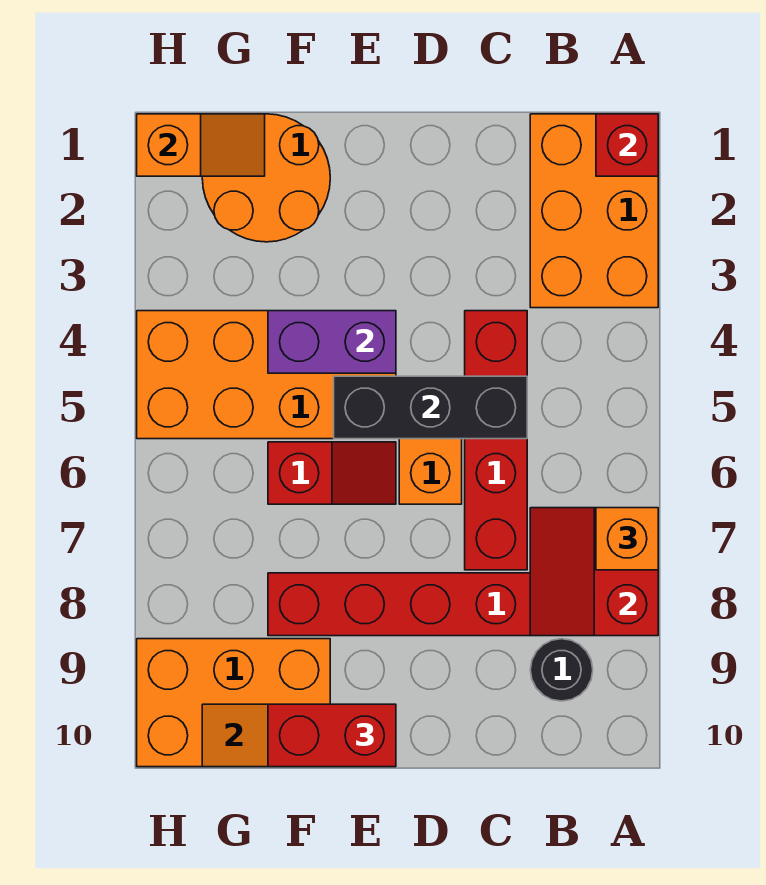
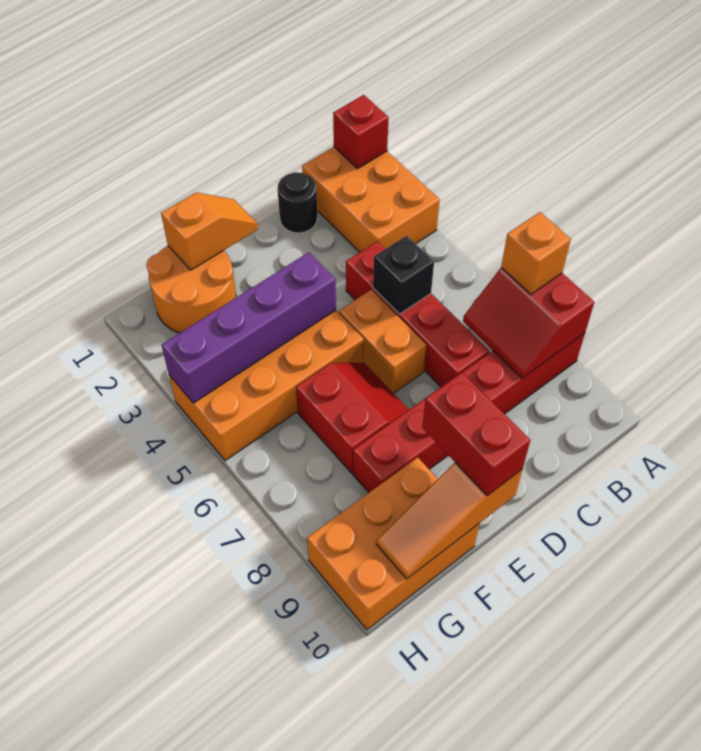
black 1x1 round brick [530,639,593,701] -> black 1x1 round brick moved to [277,172,317,233]
black 1x3 brick [334,376,527,439] -> black 1x1 brick [373,236,434,314]
purple 1x2 brick [268,311,396,373] -> purple 1x4 brick [162,252,336,403]
red 1x2 slope [268,442,396,504] -> red 2x2 slope [296,363,409,473]
red 1x2 brick [268,704,396,767] -> red 1x2 brick turned to [422,372,530,496]
orange 1x2 slope [137,114,265,176] -> orange 1x2 slope moved to [161,192,258,270]

